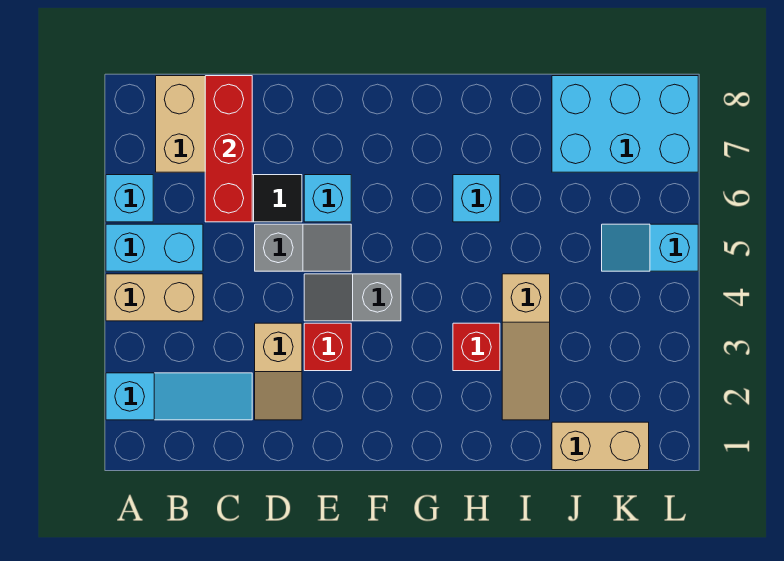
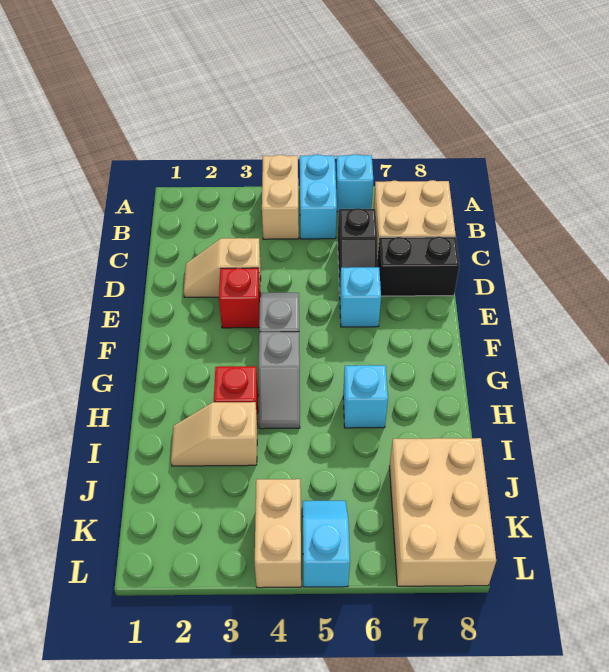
cyan 1x3 slope [106,373,252,420] -> none
red 1x3 brick [205,76,252,222] -> none
grey 1x2 slope [255,224,351,271] -> grey 1x2 slope moved to [259,332,300,429]
none -> black 1x2 brick [377,237,459,296]
tan 1x3 slope [502,274,550,420] -> tan 1x2 slope [171,402,257,466]
tan 1x2 brick [552,422,649,470] -> tan 1x2 brick moved to [255,479,301,588]
cyan 2x3 brick [552,76,698,172] -> tan 2x3 brick [389,438,496,586]

